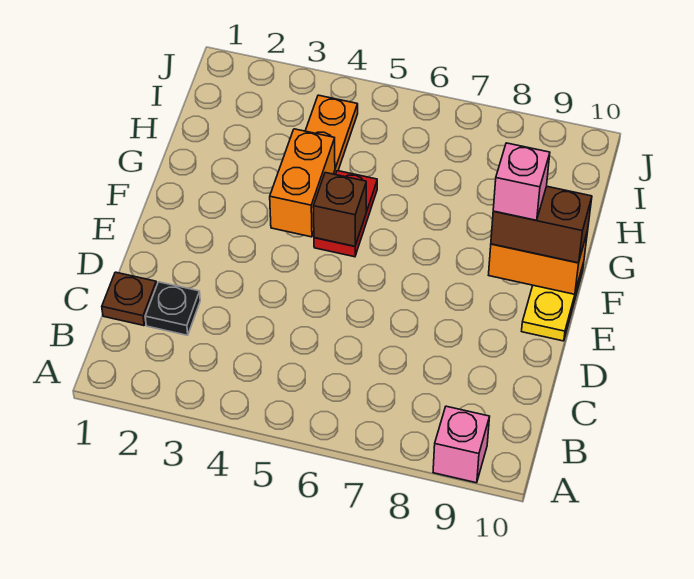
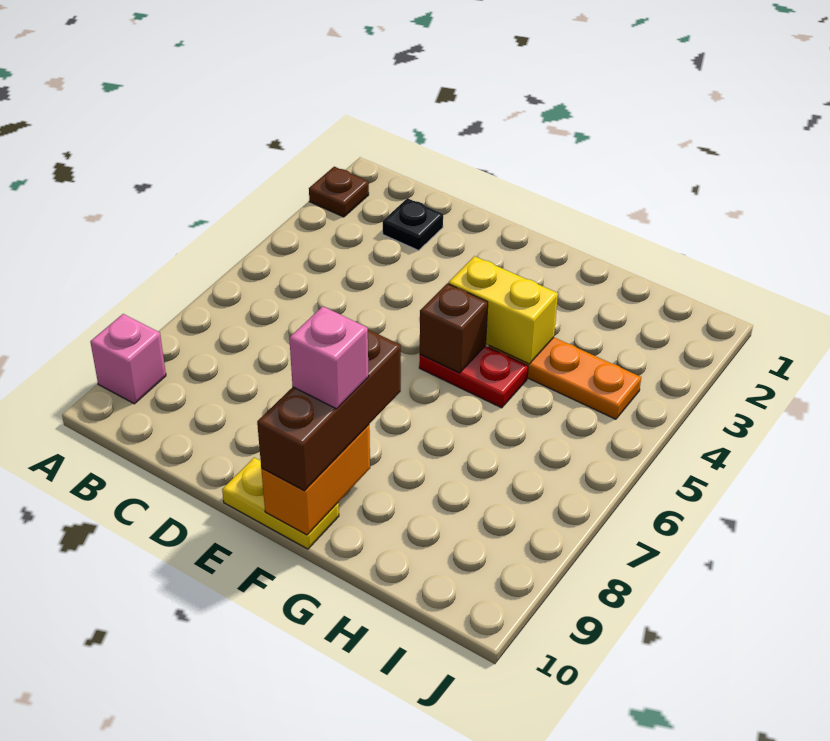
brown 1x1 plate [102,272,157,326] -> brown 1x1 plate moved to [309,167,369,217]
orange 1x2 brick [270,129,335,237] -> yellow 1x2 brick [448,256,558,364]
brown 1x2 brick [491,186,592,263] -> brown 1x3 brick [257,330,401,491]

